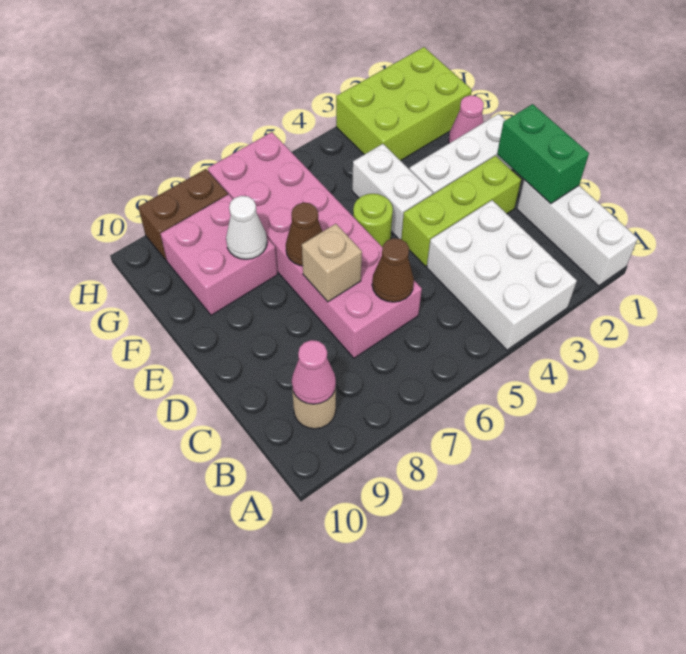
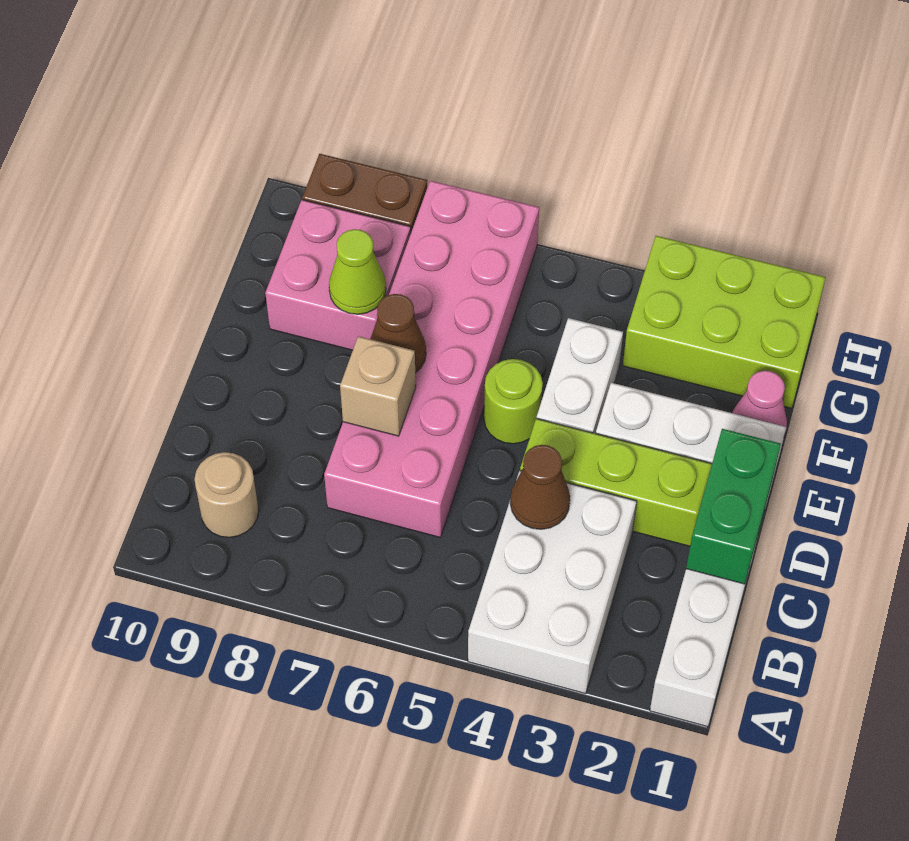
pink 1x1 cone [292,340,336,404] -> none
brown 1x1 cone [372,238,414,302] -> brown 1x1 cone moved to [510,445,570,529]
white 1x1 cone [226,196,267,259] -> lime 1x1 cone [329,229,386,314]

